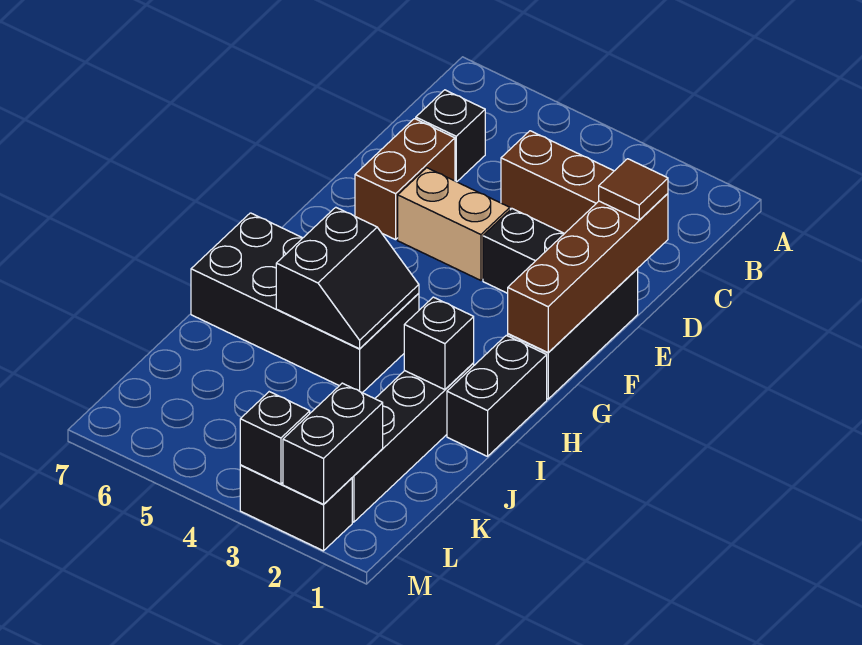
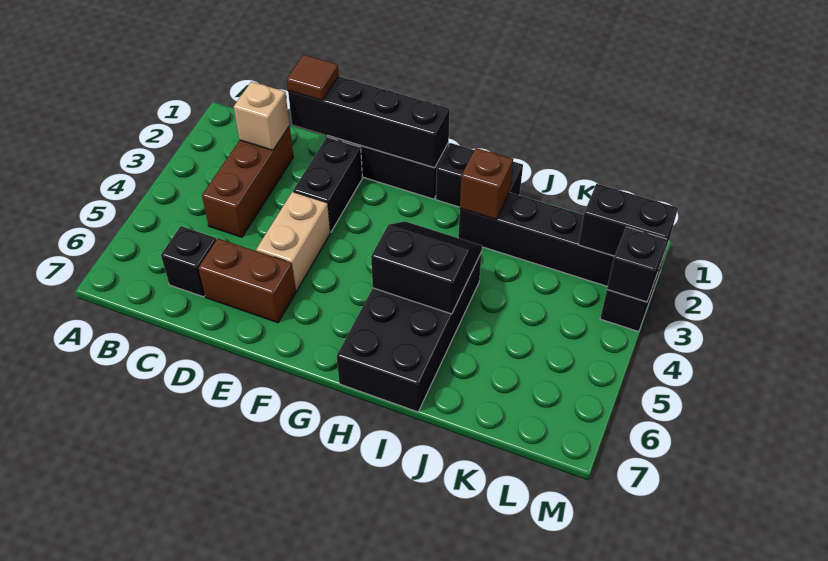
none -> tan 1x1 brick [234,82,290,150]
brown 1x4 brick [508,194,668,353] -> black 1x4 brick [288,76,450,168]
black 1x1 brick [404,297,474,390] -> brown 1x1 brick [460,148,513,220]

